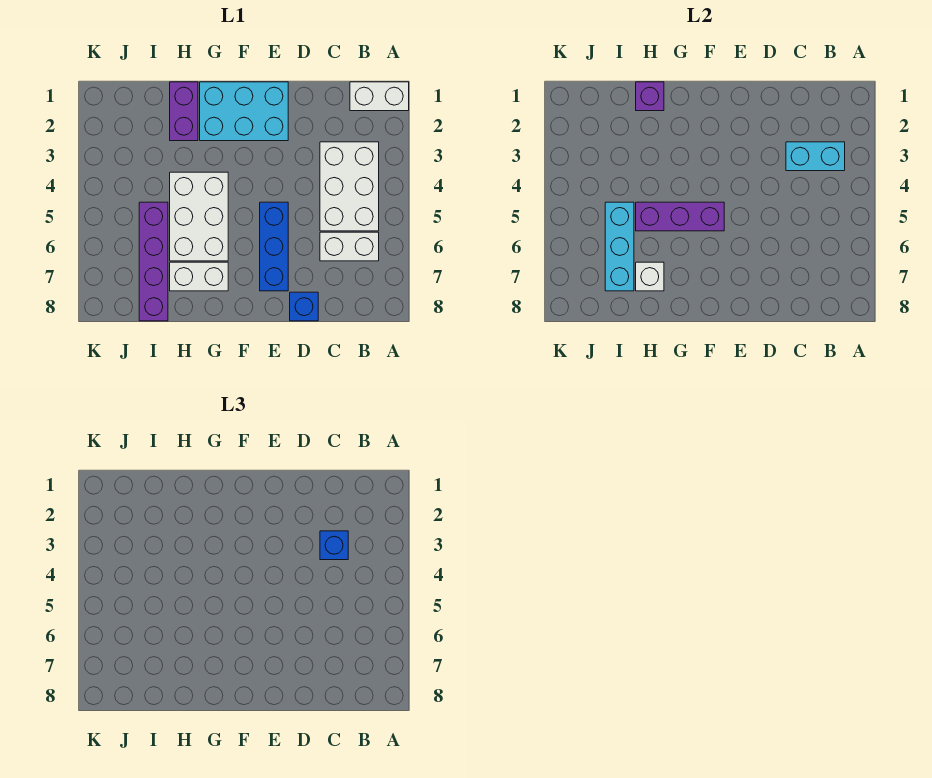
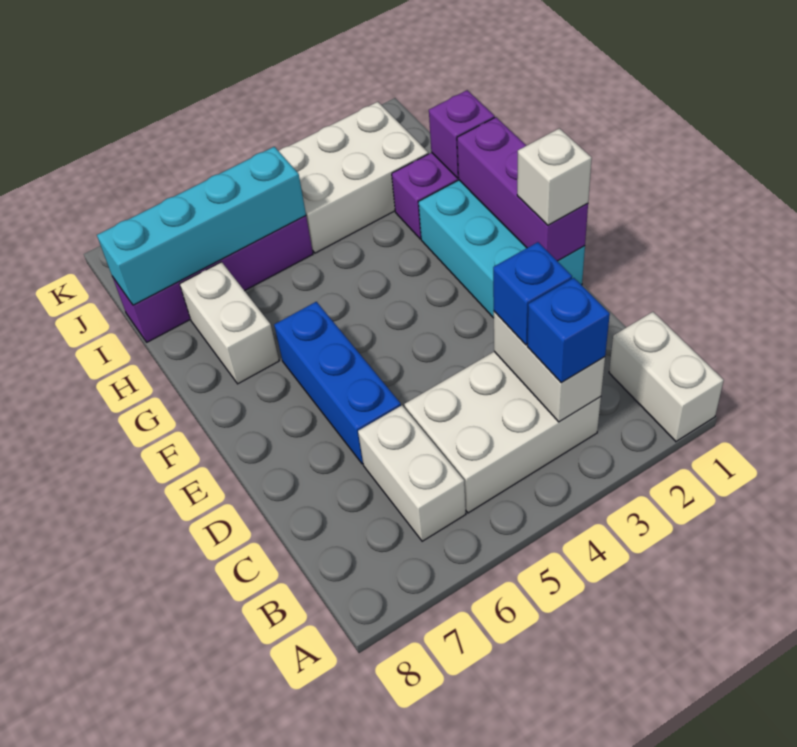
cyan 1x2 brick [786,142,845,171] -> white 1x2 brick [494,312,605,422]
blue 1x1 brick [290,292,318,321] -> blue 1x1 brick moved to [527,278,610,383]
blue 1x3 brick [260,202,288,291] -> blue 1x3 brick turned to [274,302,401,464]
purple 1x3 brick [636,202,724,231] -> purple 1x3 brick moved to [457,117,588,261]
white 2x3 brick [170,172,228,261] -> white 2x3 brick moved to [279,102,428,253]
white 1x1 brick [636,262,664,291] -> white 1x1 brick moved to [517,128,592,225]
cyan 1x3 brick [605,202,634,291] -> cyan 1x4 brick [97,147,306,305]

